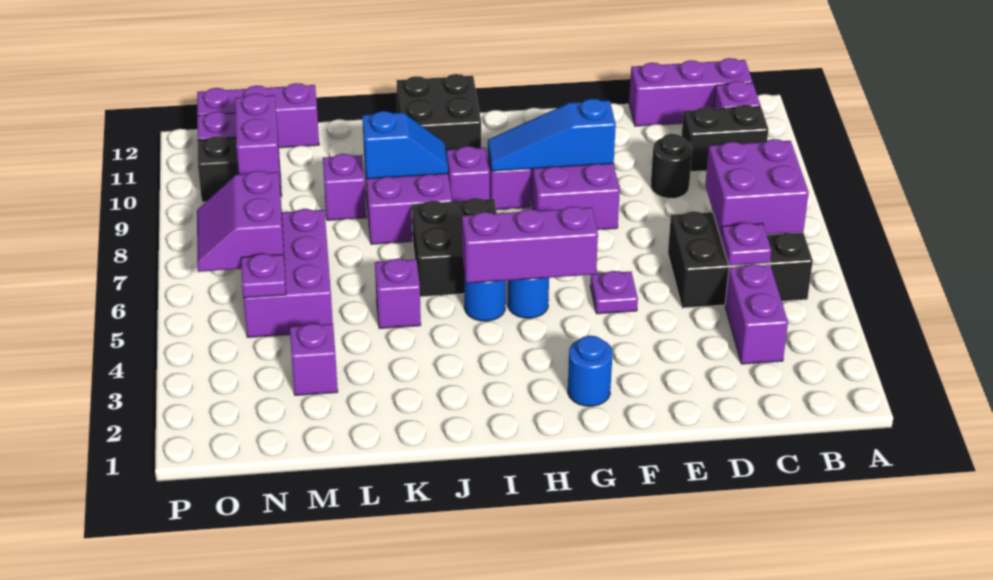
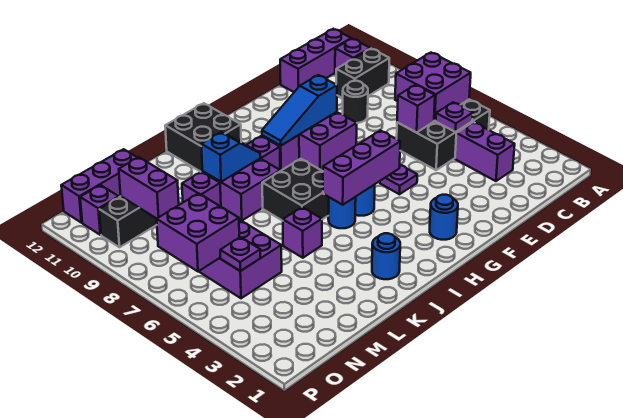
none -> blue 1x1 round brick [372,233,400,279]
purple 1x1 brick [290,323,338,395] -> purple 1x1 brick moved to [397,85,435,133]
purple 2x2 slope [197,171,284,272] -> purple 2x2 brick [157,193,239,271]

